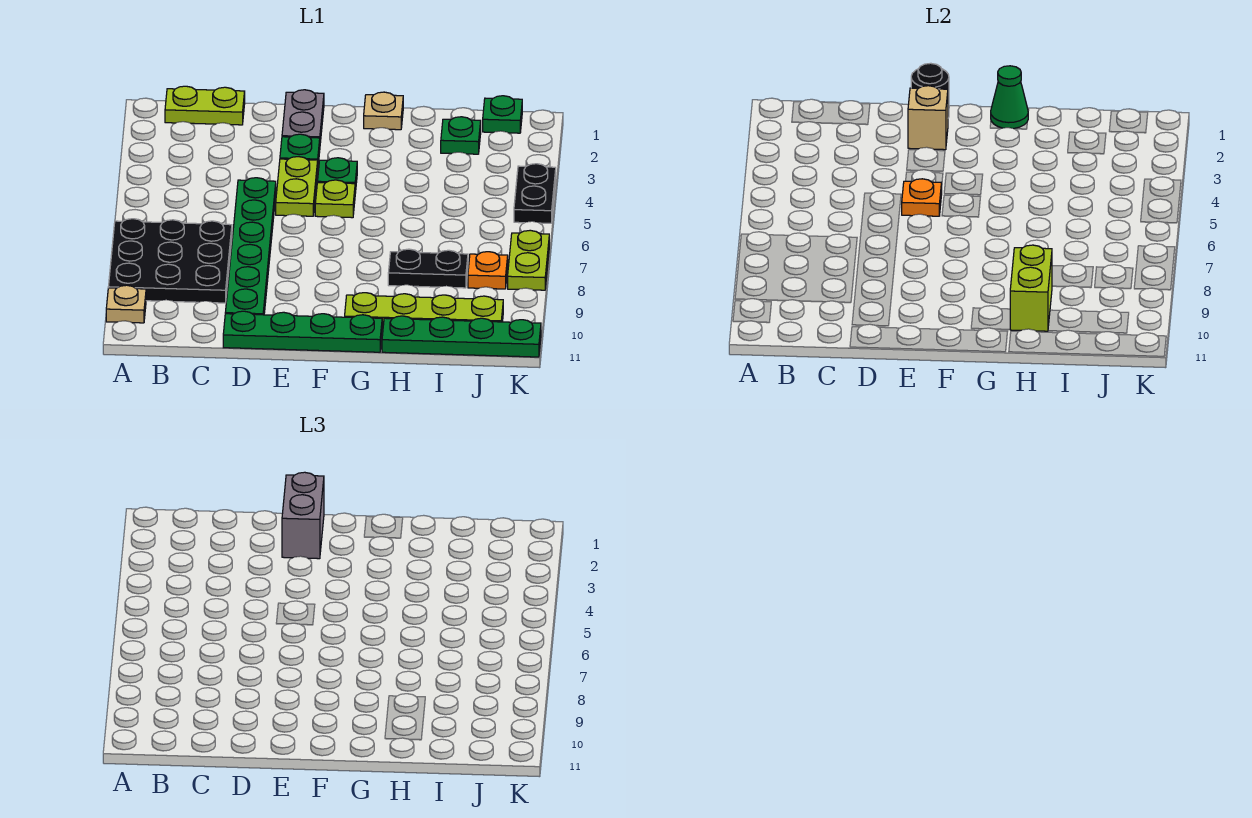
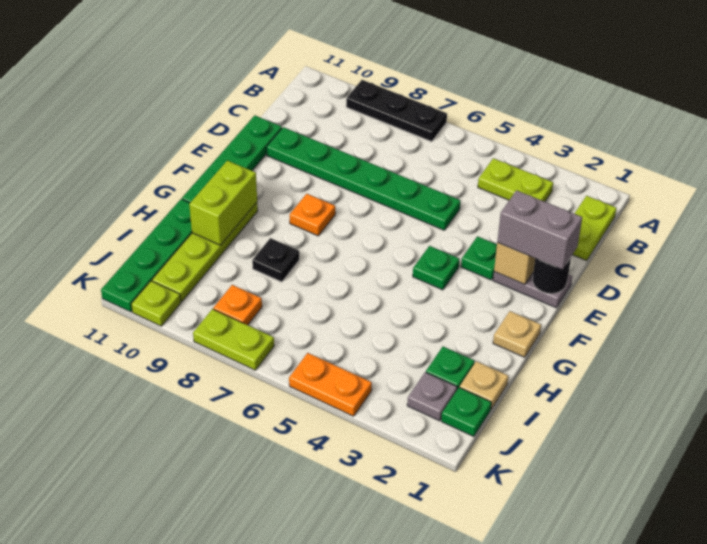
black 3x3 plate [108,219,232,303] -> black 1x3 plate [346,80,447,142]
tan 1x1 plate [106,285,146,323] -> tan 1x1 plate moved to [460,361,508,409]
lime 1x2 plate [276,157,318,216] -> lime 1x2 plate moved to [478,158,553,202]
orange 1x1 plate [902,179,942,216] -> orange 1x1 plate moved to [290,194,335,236]
lime 1x1 plate [315,180,355,218] -> lime 1x1 plate moved to [131,281,181,326]
green 1x1 cone [991,66,1028,129] -> none
black 1x2 plate [388,249,468,288] -> black 1x1 plate [252,238,299,282]
lime 1x2 brick [1010,245,1052,331] -> lime 1x2 brick turned to [189,160,257,245]
none -> grey 1x1 plate [407,372,457,421]
black 1x2 plate [514,164,556,223] -> orange 1x2 plate [289,353,372,416]

